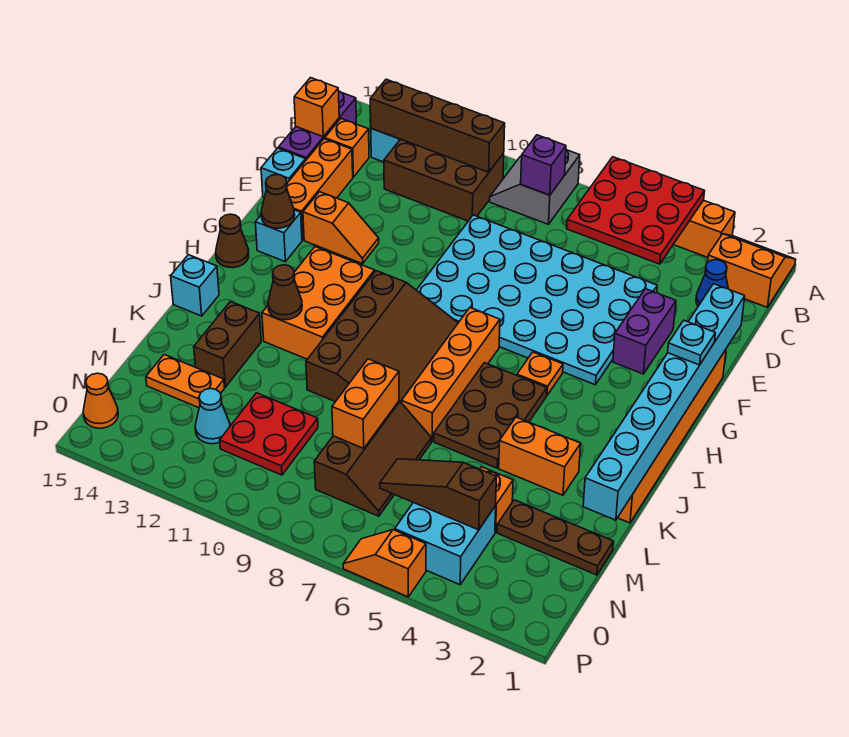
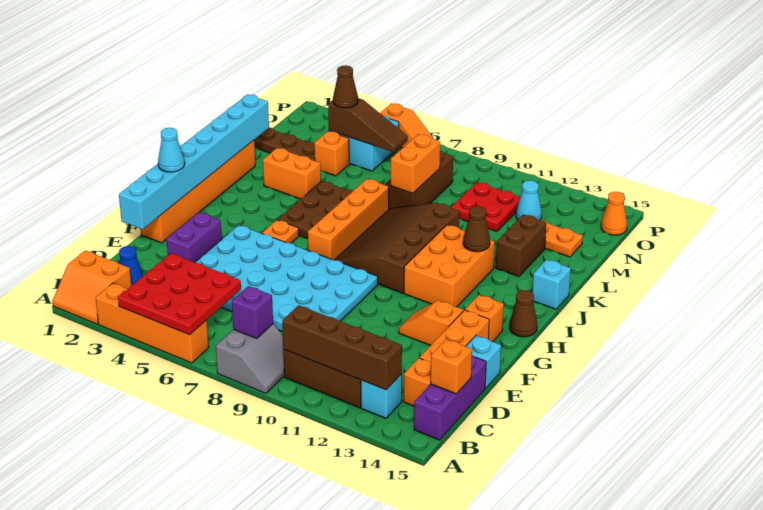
cyan 1x1 plate [668,320,715,365] -> cyan 1x1 cone [158,128,185,172]
cyan 1x1 brick [255,210,302,262] -> orange 1x1 brick [465,295,504,342]
brown 1x1 cone [261,174,295,228] -> brown 1x1 cone moved to [333,66,358,108]

